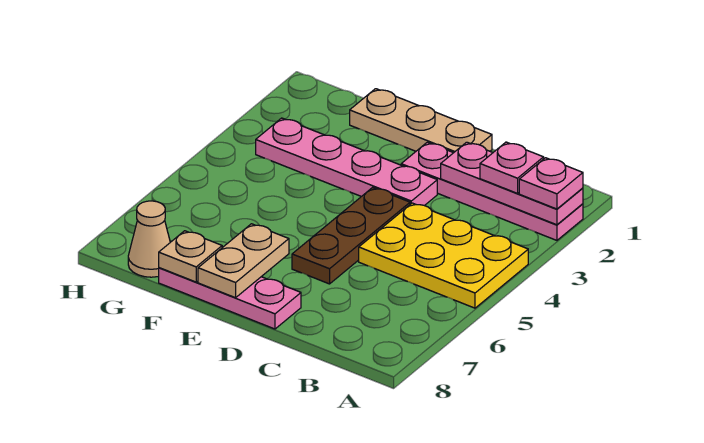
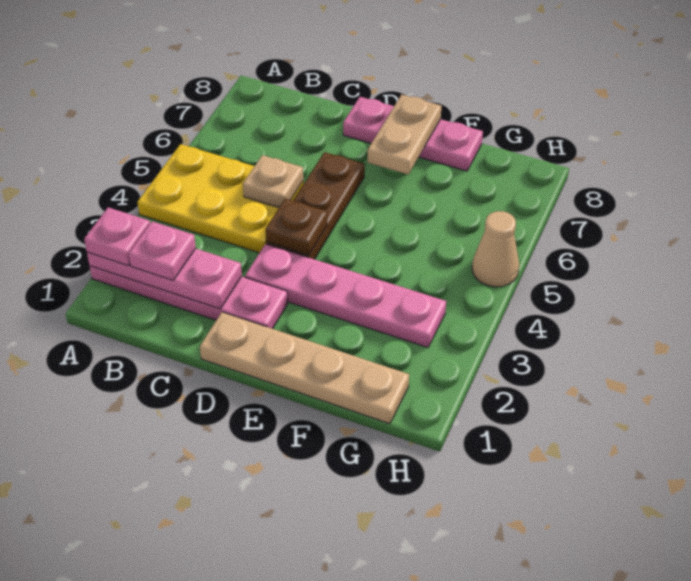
tan 1x3 plate [350,89,492,153] -> tan 1x4 plate [200,312,409,424]
none -> brown 1x1 plate [266,198,327,255]
tan 1x1 plate [159,231,222,282] -> tan 1x1 plate moved to [243,155,303,208]
tan 1x1 cone [128,201,170,277] -> tan 1x1 cone moved to [472,211,519,287]

